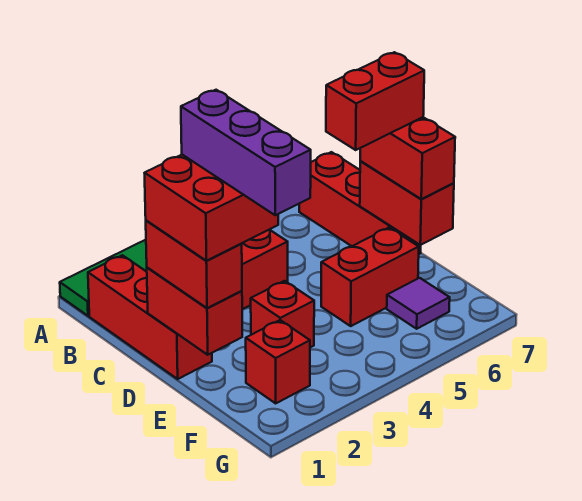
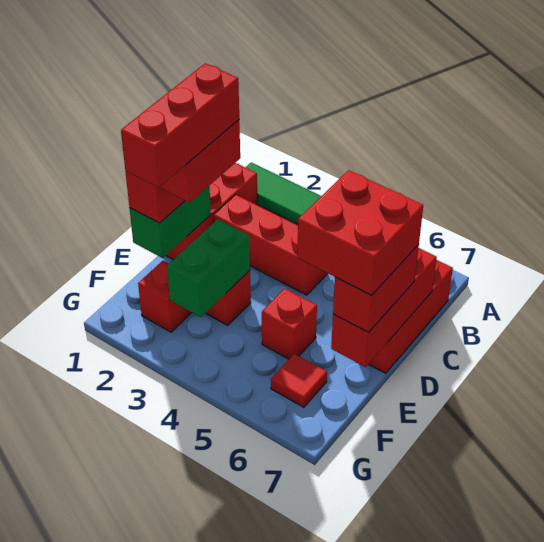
red 1x2 brick [147,268,242,355] -> green 1x2 brick [130,186,211,258]
purple 1x3 brick [181,90,311,215] -> red 1x3 brick [121,63,239,188]
red 1x2 brick [326,52,424,150] -> red 2x2 brick [297,170,423,295]
red 1x2 brick [360,161,454,245] -> red 1x3 brick [331,248,437,367]
none -> green 1x2 brick [167,219,250,317]
red 1x2 brick [321,228,419,326] -> red 1x1 brick [262,289,317,359]
purple 1x1 tile [387,278,450,329] -> red 1x1 tile [271,354,327,407]

